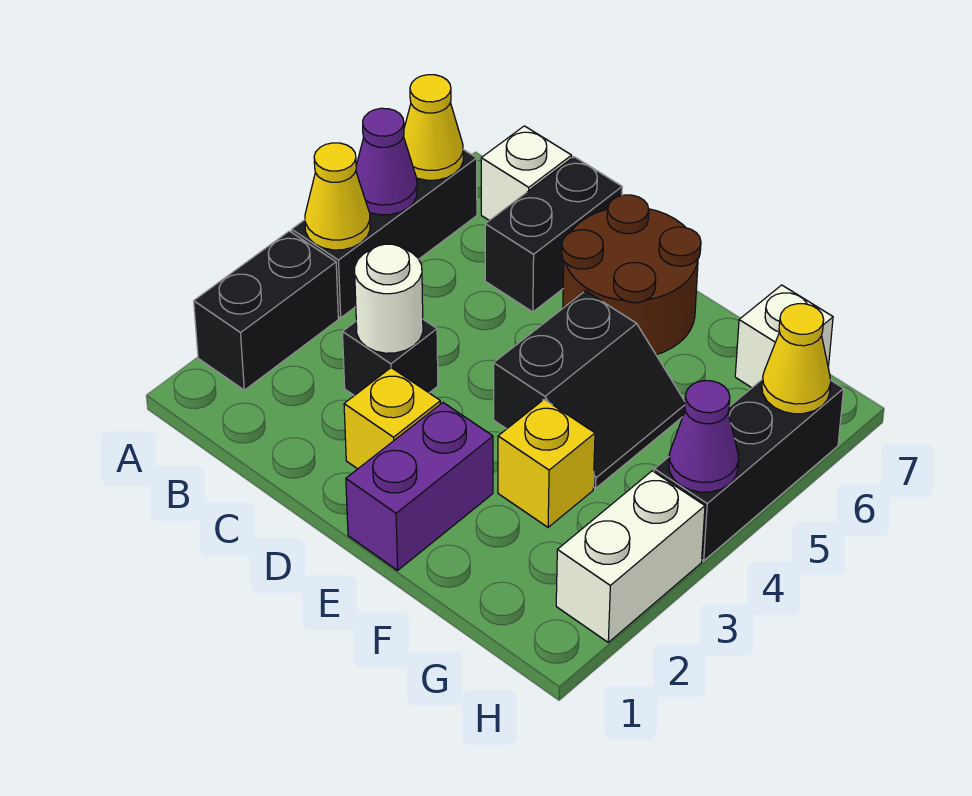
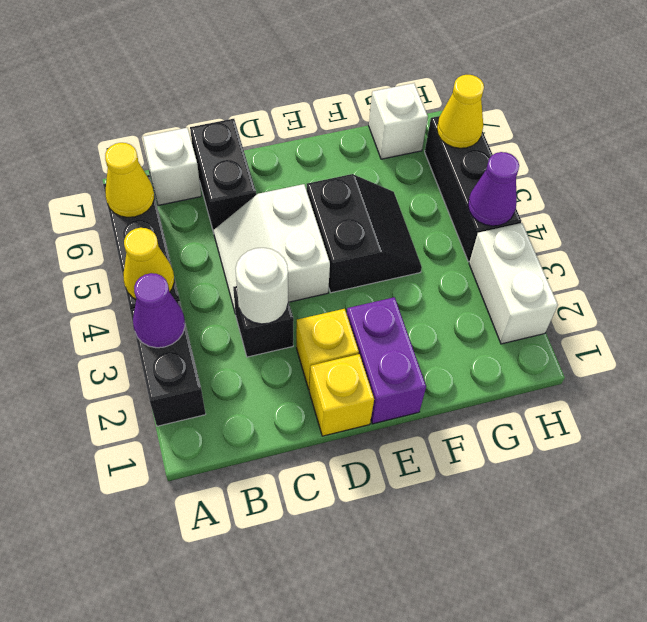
purple 1x1 cone [356,108,417,215] -> purple 1x1 cone moved to [133,273,185,348]
none -> white 2x2 slope [213,184,330,314]
brown 2x2 round brick [562,195,701,355] -> none
yellow 1x1 brick [498,400,595,527] -> yellow 1x1 brick moved to [309,354,374,436]

